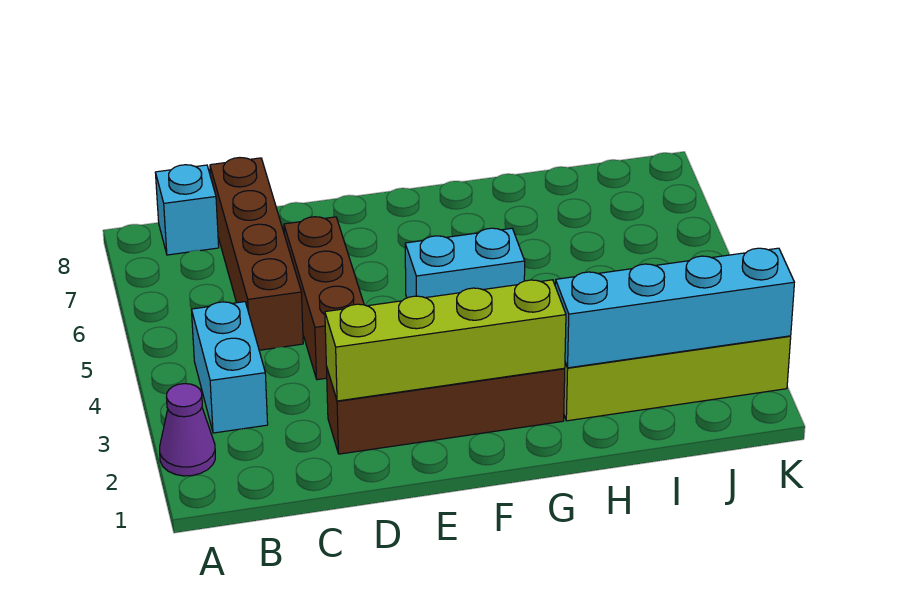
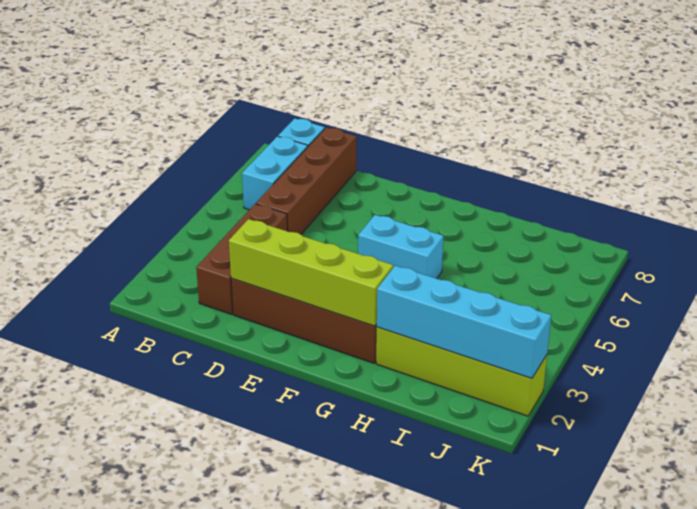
purple 1x1 cone [160,384,215,476] -> none
cyan 1x2 brick [191,302,268,433] -> cyan 1x2 brick moved to [242,136,308,210]
brown 1x3 brick [284,217,364,380] -> brown 1x3 brick moved to [196,204,288,314]

